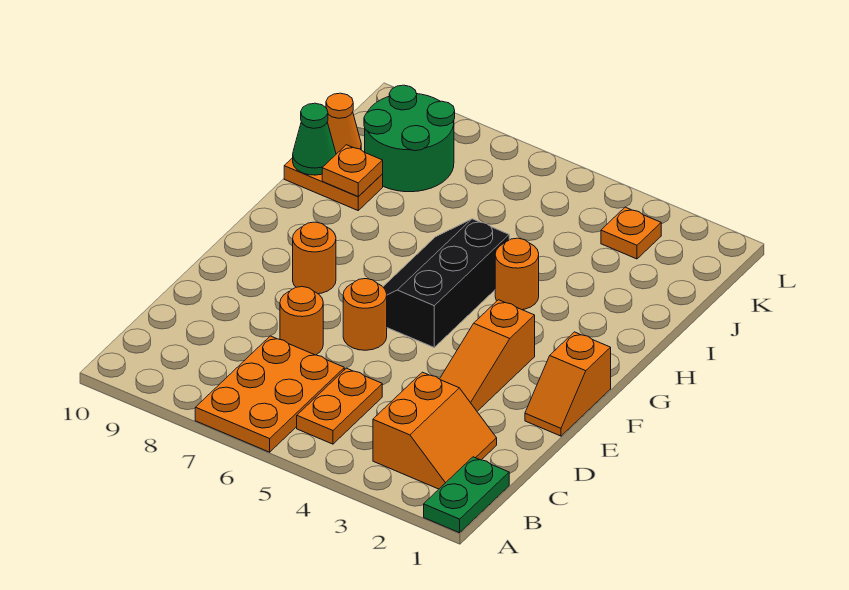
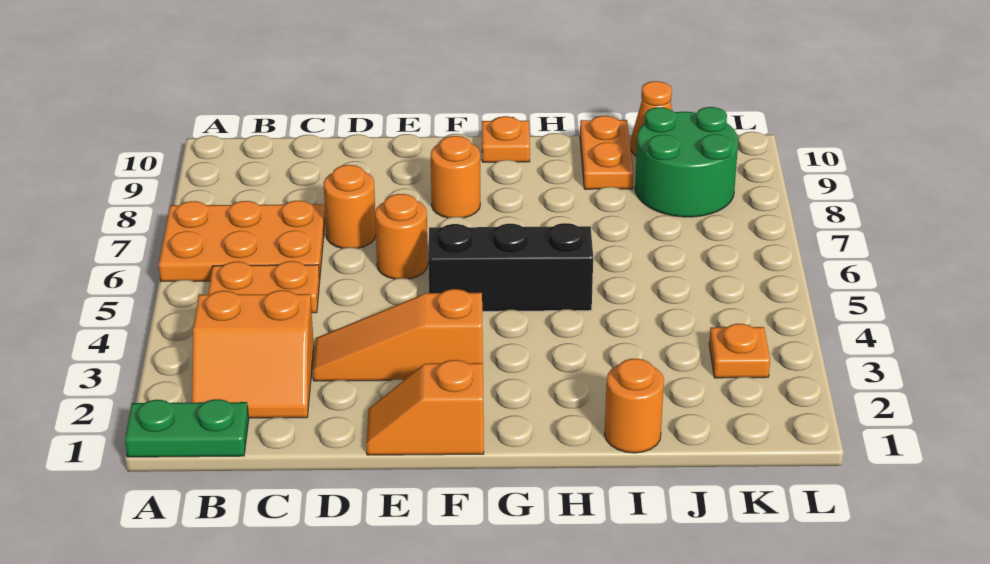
orange 1x1 round brick [495,238,539,310] -> orange 1x1 round brick moved to [605,359,664,453]
orange 1x1 plate [322,145,383,197] -> orange 1x1 plate moved to [482,116,530,162]
green 1x1 cone [293,103,336,175] -> none

